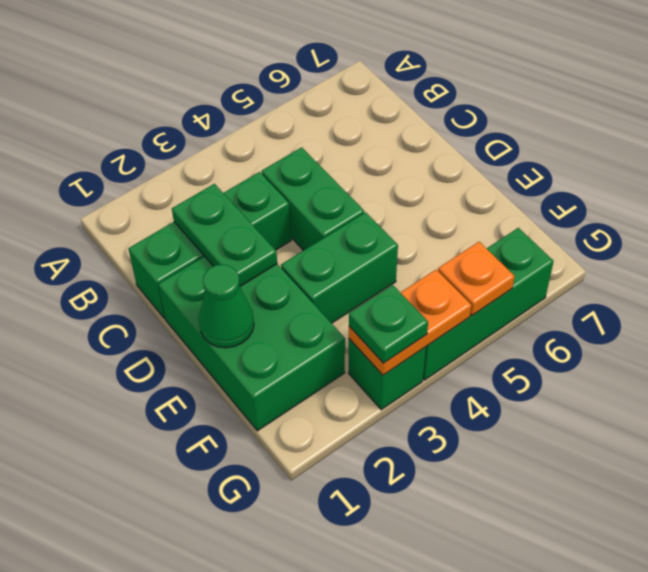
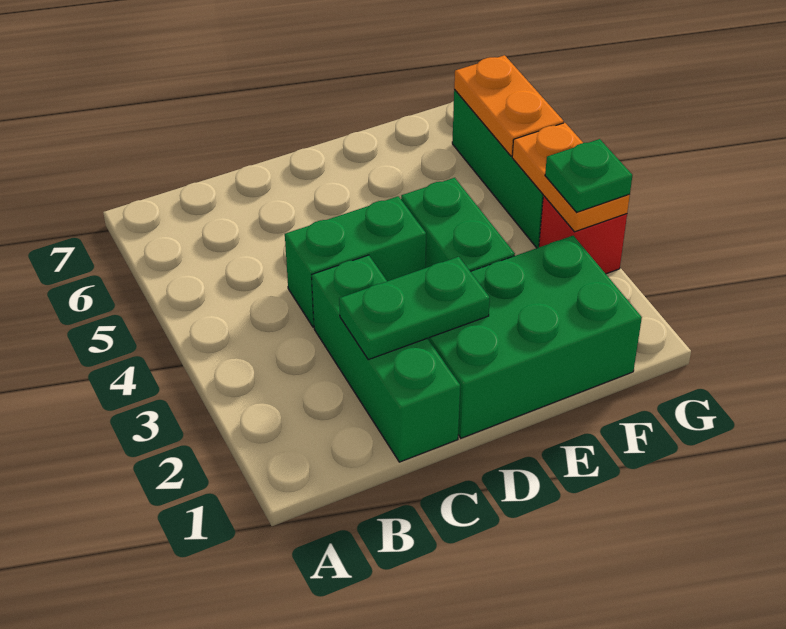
green 1x1 cone [199,264,254,348] -> none
green 1x1 brick [349,339,426,410] -> red 1x1 brick [539,196,627,274]
orange 1x1 plate [438,242,515,315] -> orange 1x2 plate [454,55,564,156]

